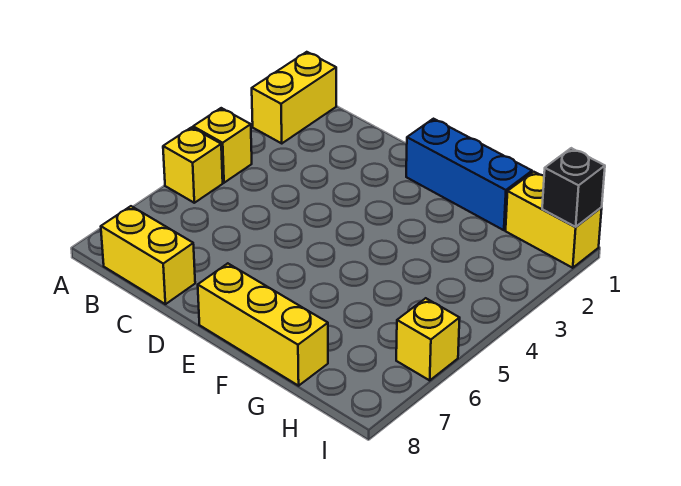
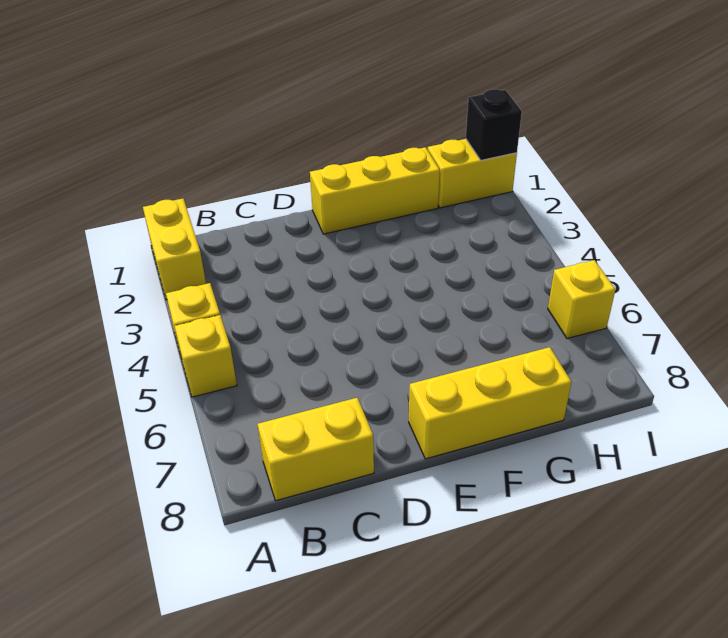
blue 1x3 brick [406,119,532,230] -> yellow 1x3 brick [310,147,440,234]

